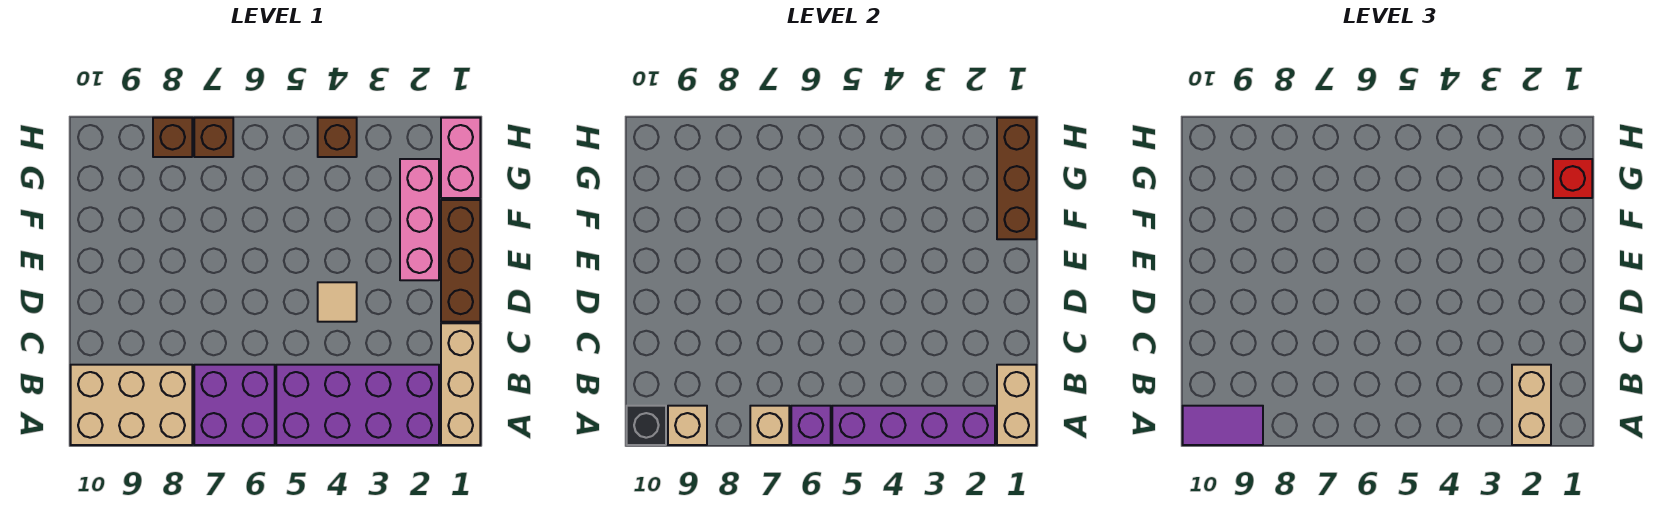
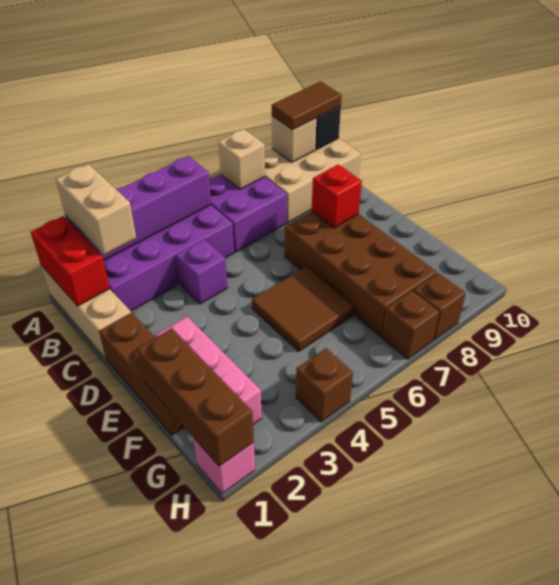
tan 1x2 brick [997,365,1036,445] -> red 1x2 brick [31,216,110,306]
purple 1x1 brick [791,406,831,445] -> purple 1x1 brick moved to [176,240,228,304]
purple 1x2 tile [1183,406,1263,445] -> brown 1x2 tile [272,81,342,130]
tan 1x1 tile [318,282,357,322] -> none
none -> brown 2x4 brick [285,211,437,336]
none -> brown 2x2 tile [252,267,354,351]
pink 1x2 brick [441,118,480,198] -> pink 1x1 brick [193,438,255,494]
red 1x1 brick [1553,159,1592,198] -> red 1x1 brick moved to [312,164,362,228]

